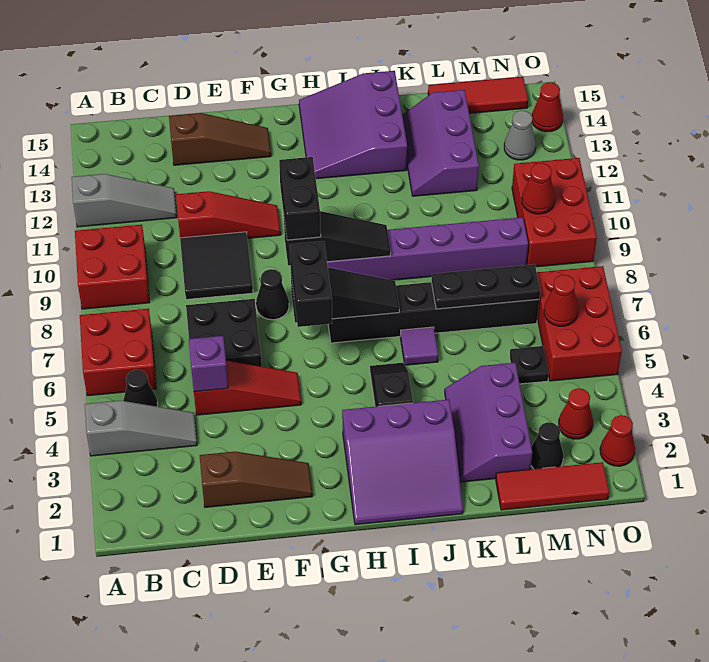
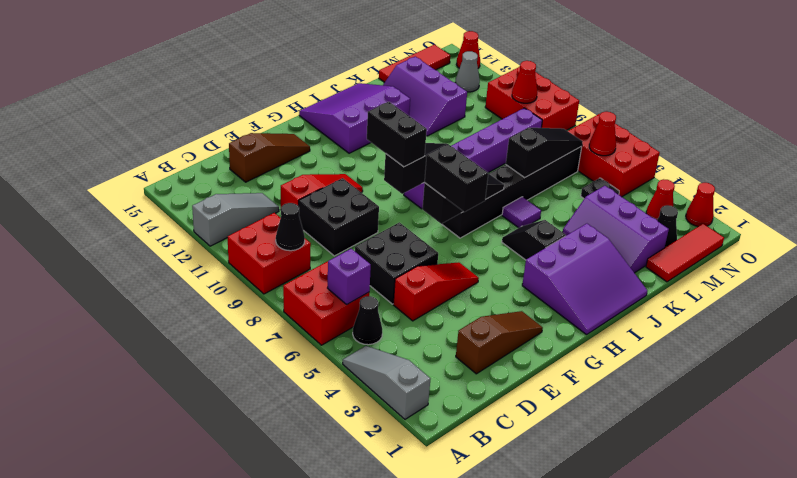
grey 1x3 slope [85,401,197,456] -> grey 1x3 slope turned to [343,346,430,419]
purple 1x1 brick [189,336,228,392] -> purple 1x1 brick moved to [328,249,371,304]
black 2x2 tile [180,232,253,299] -> black 2x2 brick [299,178,379,256]
black 1x1 cone [256,269,289,320] -> black 1x1 cone moved to [276,203,305,251]
purple 3x3 slope [299,71,407,179] -> purple 3x3 slope turned to [299,83,410,153]
black 1x3 plate [432,264,540,309] -> black 1x3 slope [506,128,583,177]

